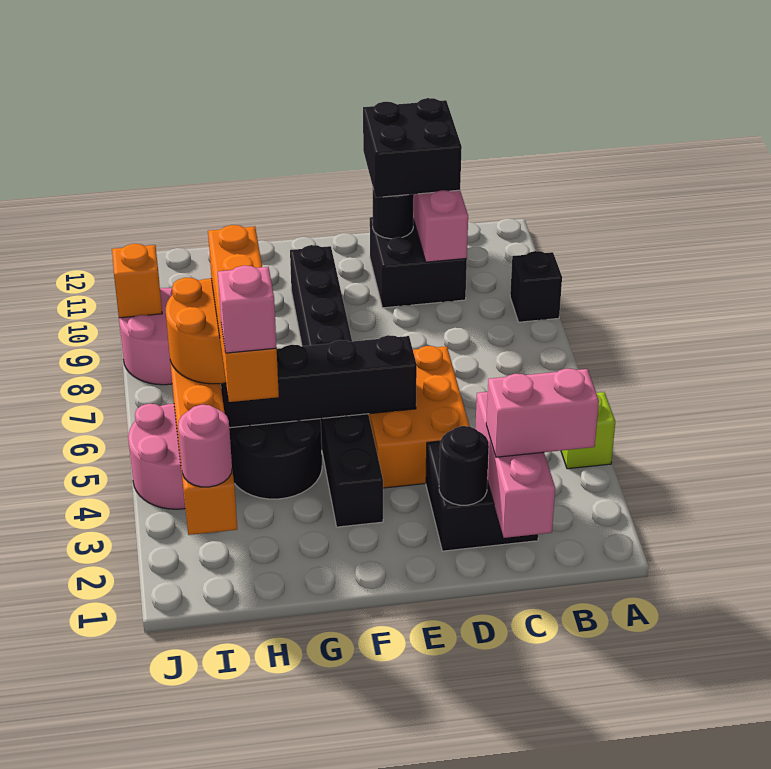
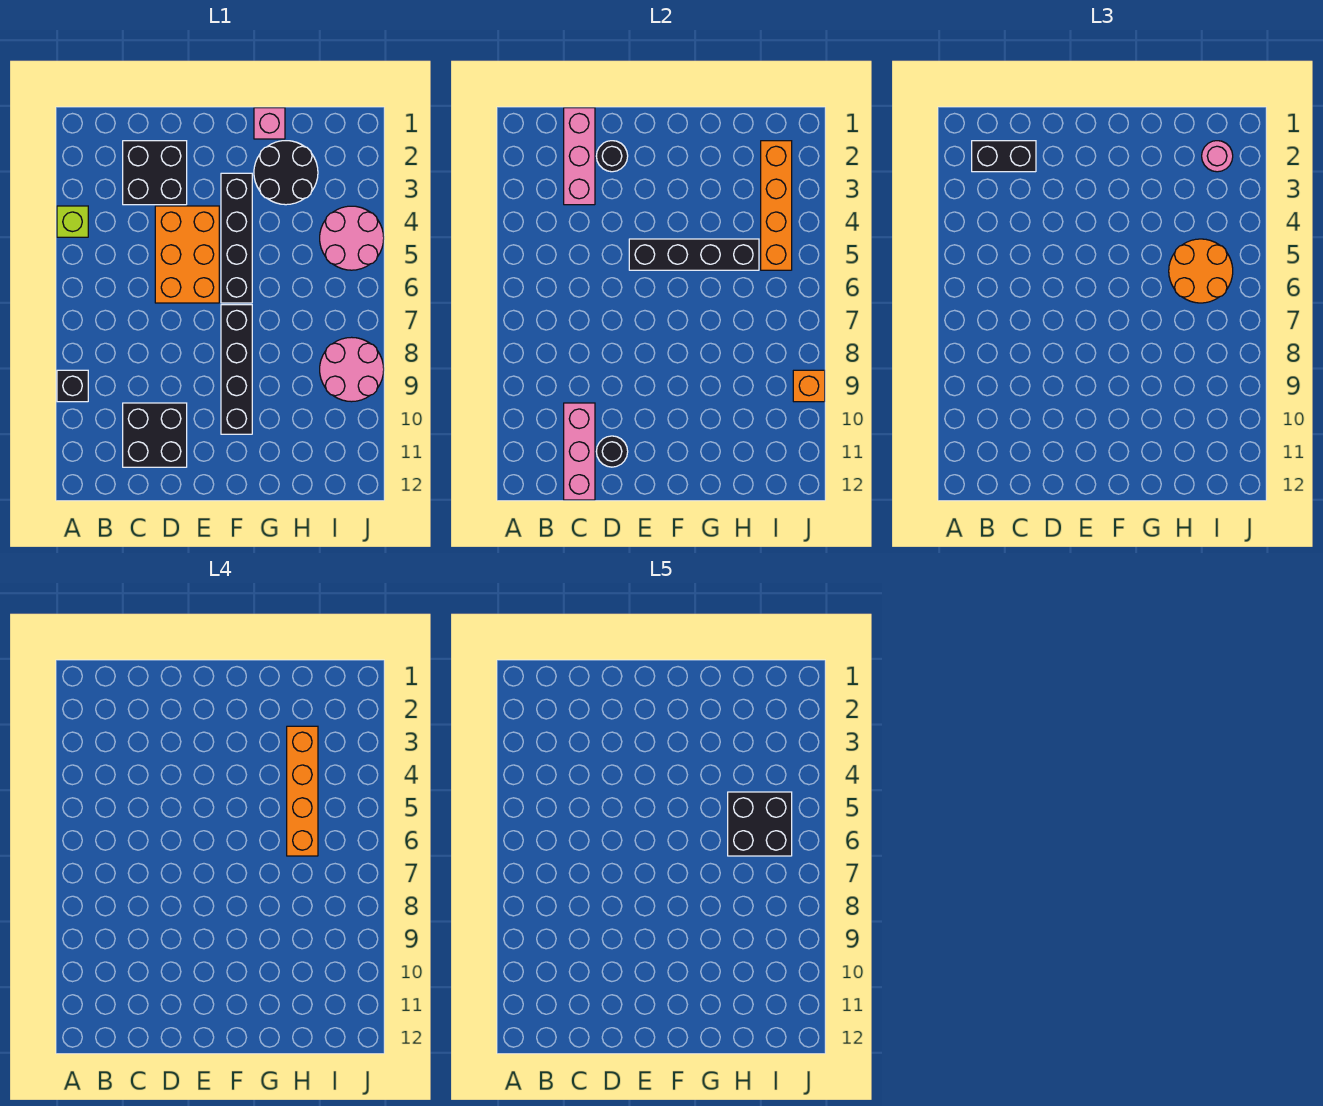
pink 1x2 brick [486,369,599,457] -> black 1x2 brick [972,141,1036,172]
black 2x2 brick [363,98,462,197] -> black 2x2 brick moved to [728,792,792,856]
black 2x2 round brick [229,419,322,499] -> black 2x2 round brick moved to [254,141,318,205]
pink 1x1 brick [218,266,277,353] -> pink 1x1 brick moved to [254,108,285,139]

